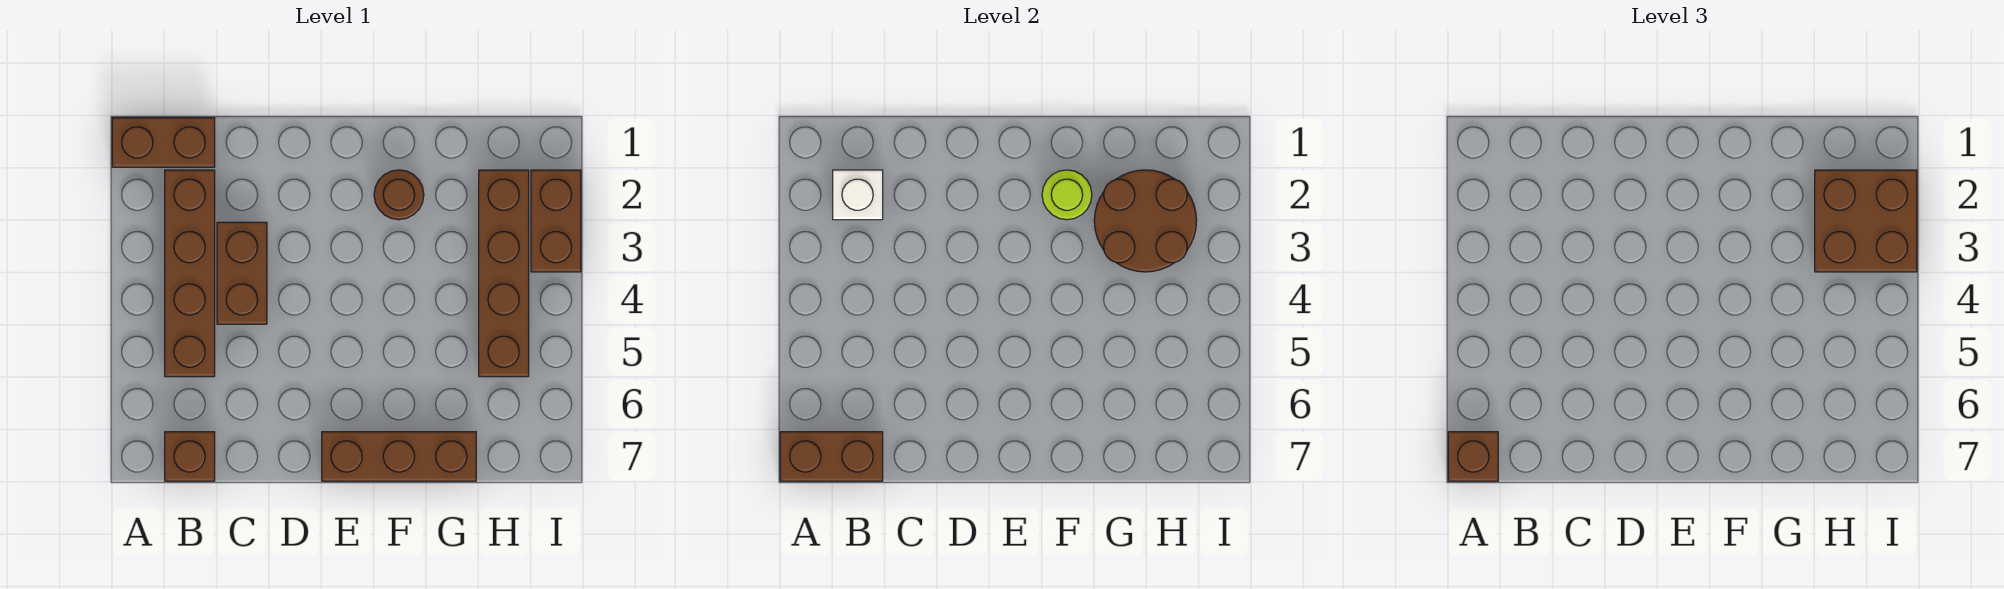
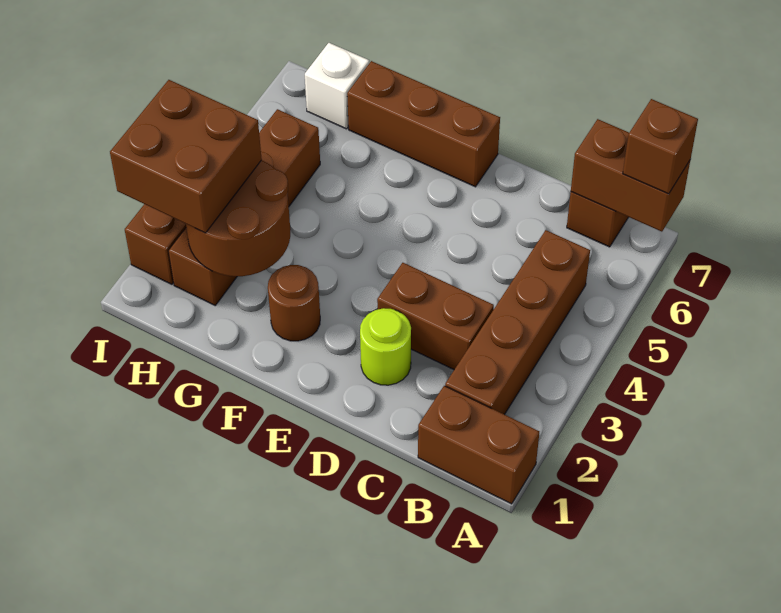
white 1x1 brick [833,170,883,220] -> white 1x1 brick moved to [305,43,369,129]
brown 1x2 brick [217,222,267,324] -> brown 1x2 brick turned to [377,263,494,370]
lime 1x1 round brick [1042,170,1092,220] -> lime 1x1 round brick moved to [360,308,411,385]

